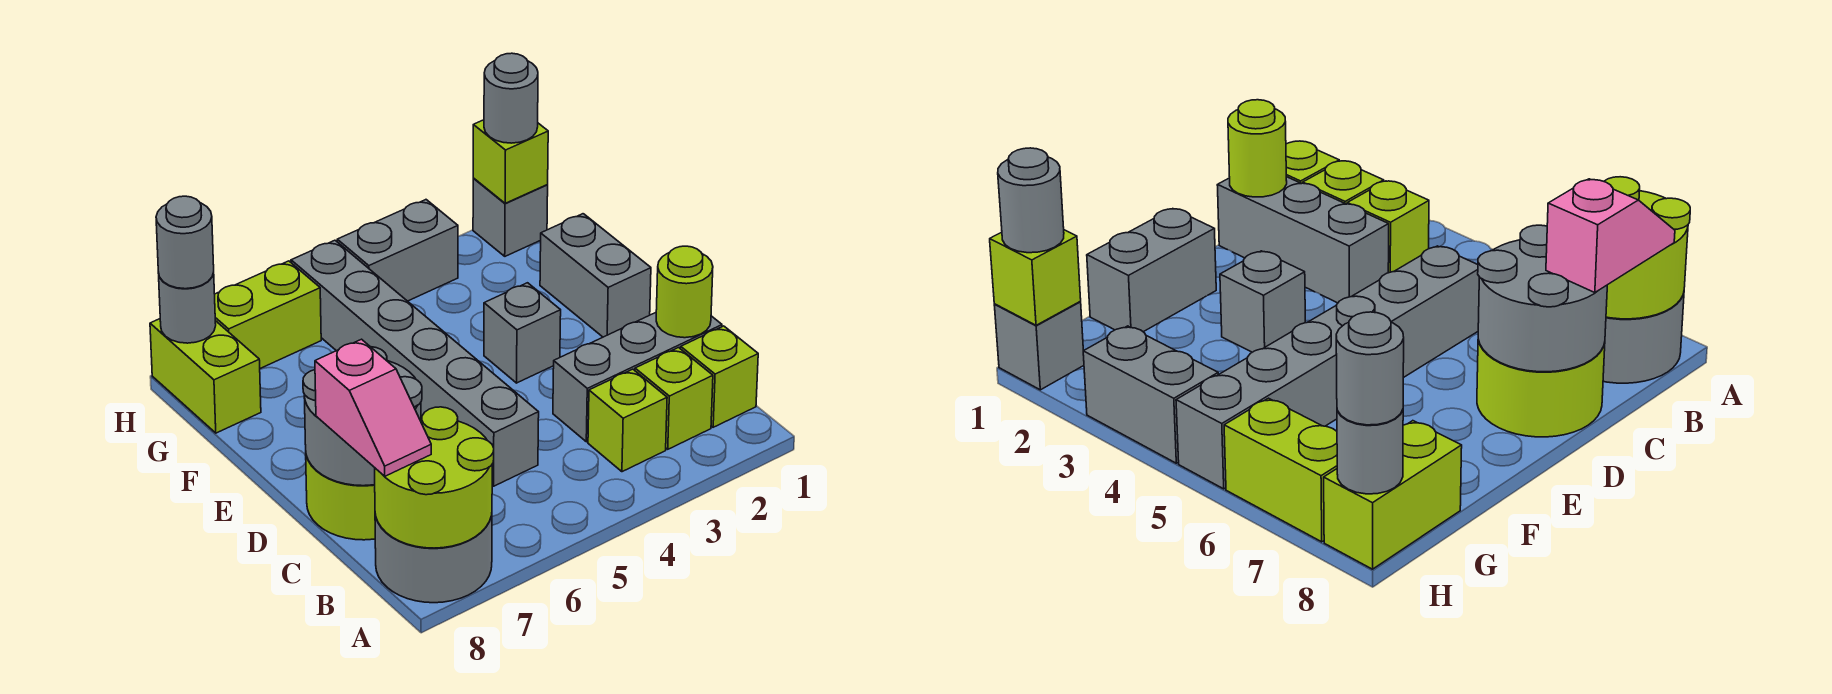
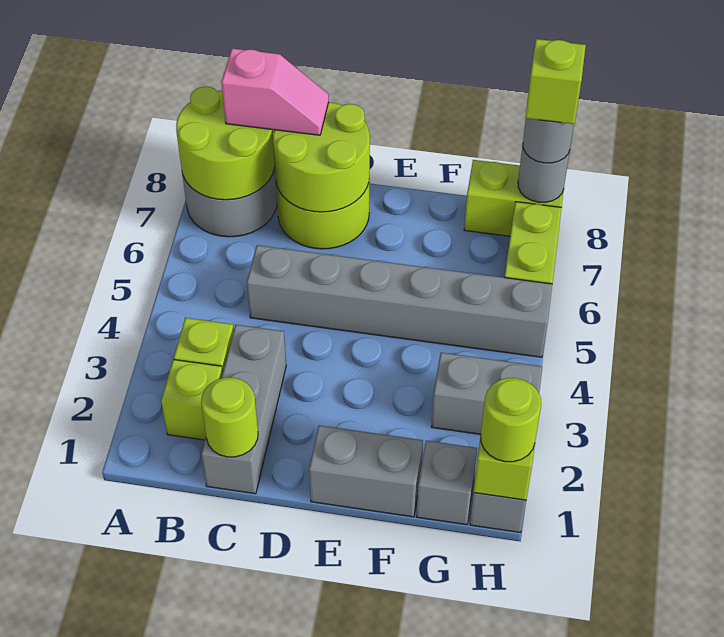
lime 1x1 brick [681,326,758,427] -> lime 1x1 brick moved to [525,39,586,124]
pink 1x2 slope [315,339,431,476] -> pink 1x2 slope turned to [221,48,329,135]
grey 2x2 round brick [303,347,422,486] -> lime 2x2 round brick [273,102,370,212]
grey 1x1 brick [484,283,561,383] -> grey 1x1 brick moved to [416,441,477,525]
grey 1x1 round brick [484,53,538,143] -> lime 1x1 round brick [481,378,541,462]
grey 1x2 brick [337,200,458,301] -> grey 1x2 brick turned to [431,353,542,434]

